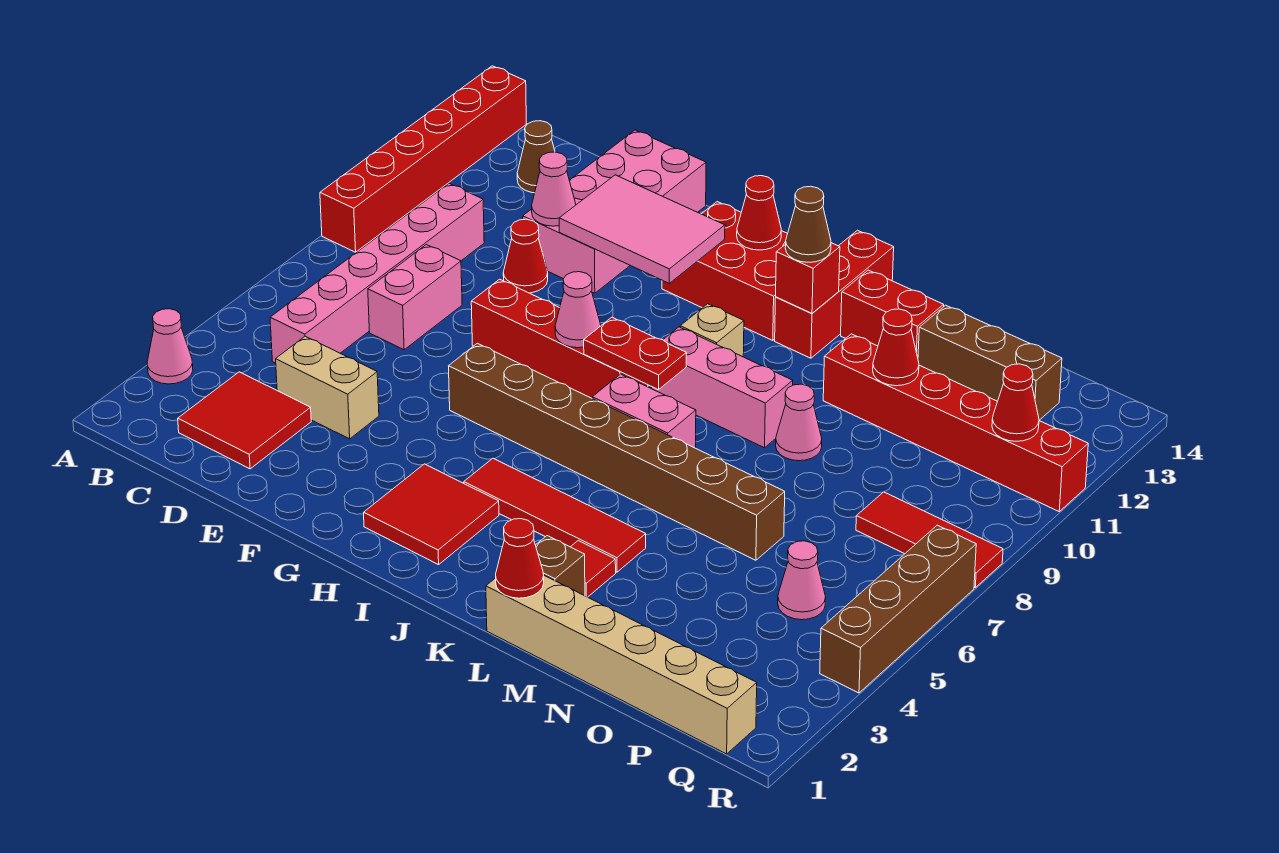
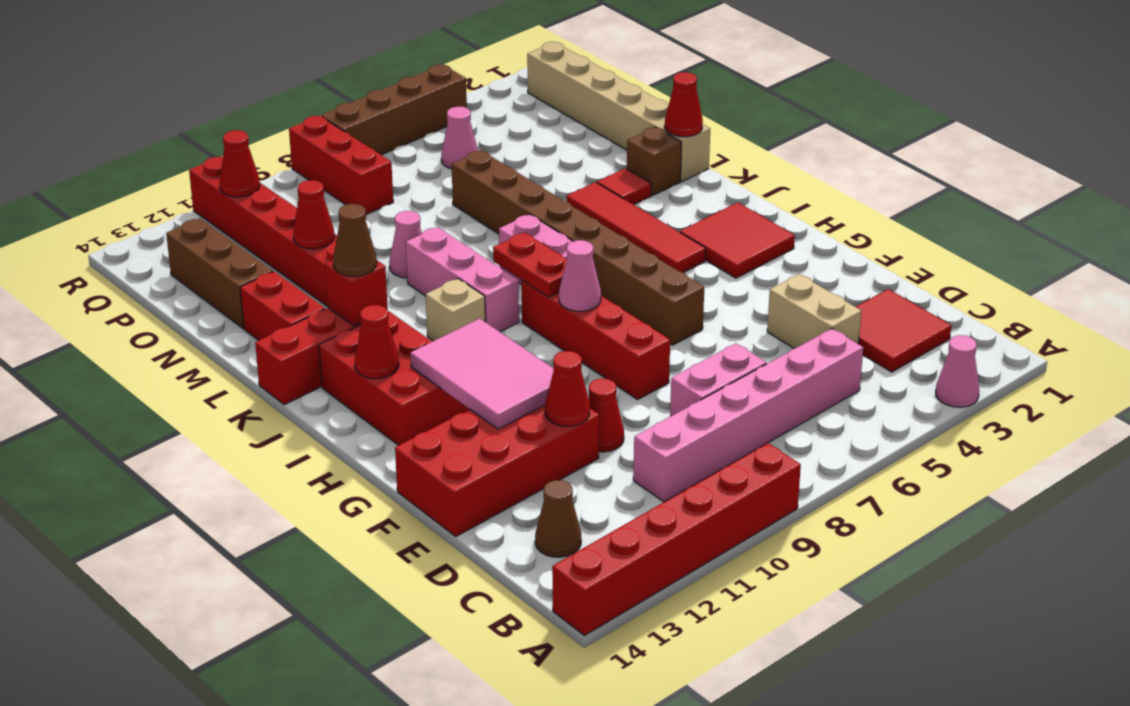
pink 2x4 brick [523,130,706,293] -> red 2x4 brick [395,405,599,536]
pink 1x1 cone [532,152,576,226] -> red 1x1 cone [545,351,590,426]
red 1x3 tile [856,492,1003,587] -> red 1x3 brick [289,116,393,215]

